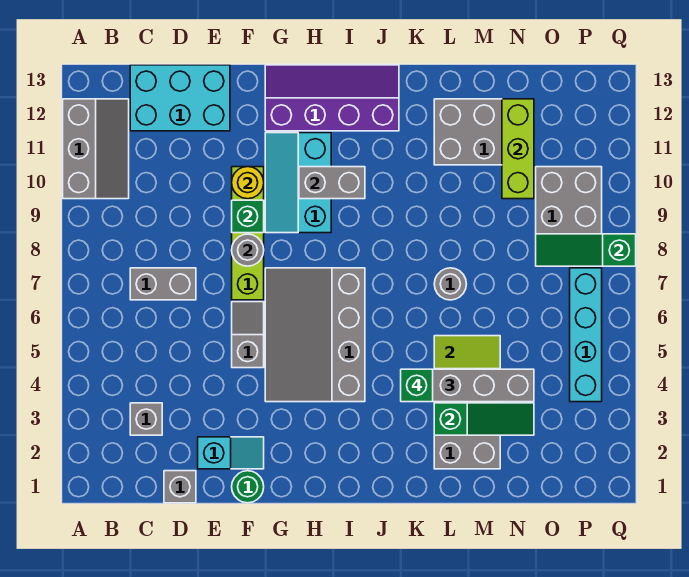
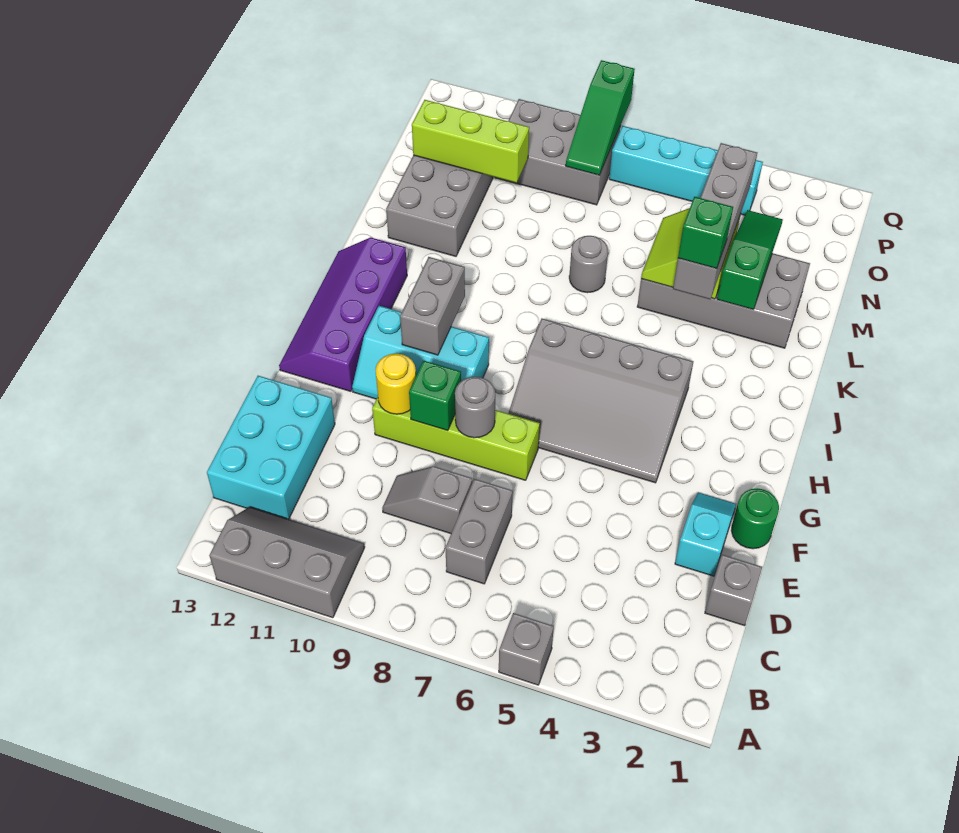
grey 1x1 brick [130,403,162,435] -> grey 1x1 brick moved to [499,613,554,685]
grey 1x2 slope [232,302,264,368] -> grey 1x2 slope moved to [382,466,472,534]

